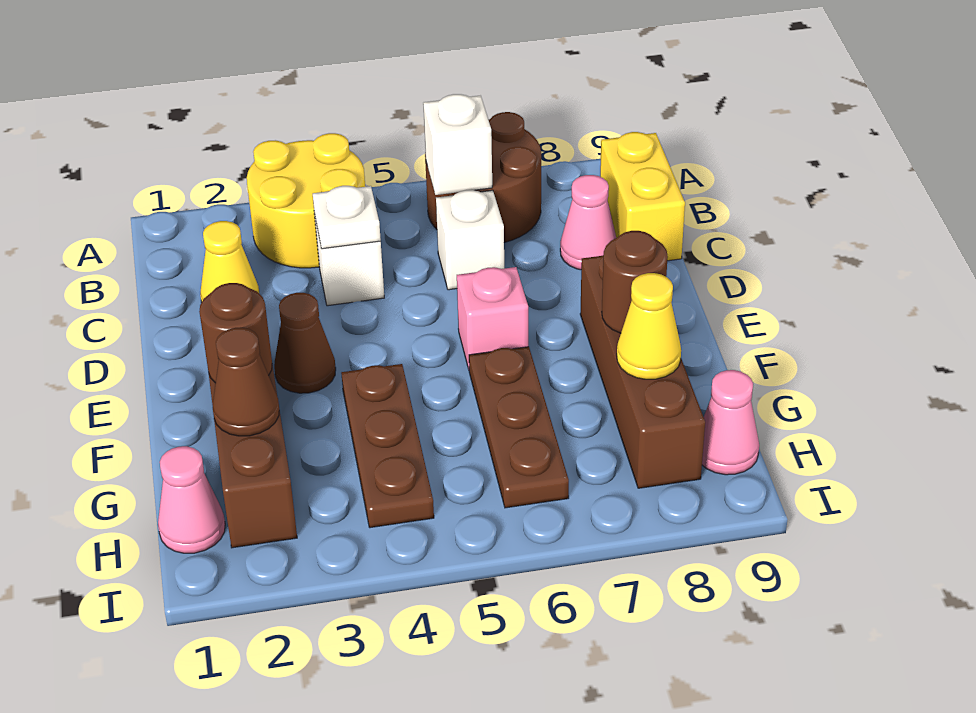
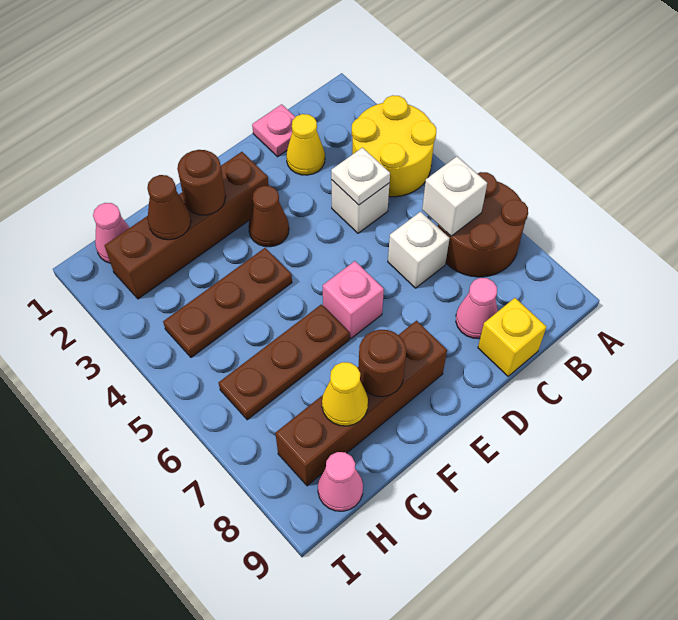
yellow 1x2 brick [600,132,685,261] -> yellow 1x1 brick [478,298,547,376]
none -> pink 1x1 plate [252,104,295,157]

